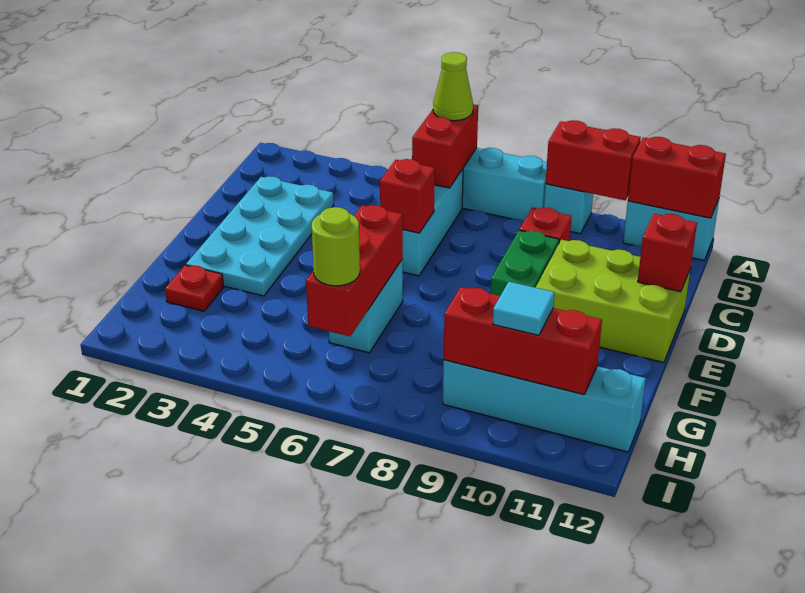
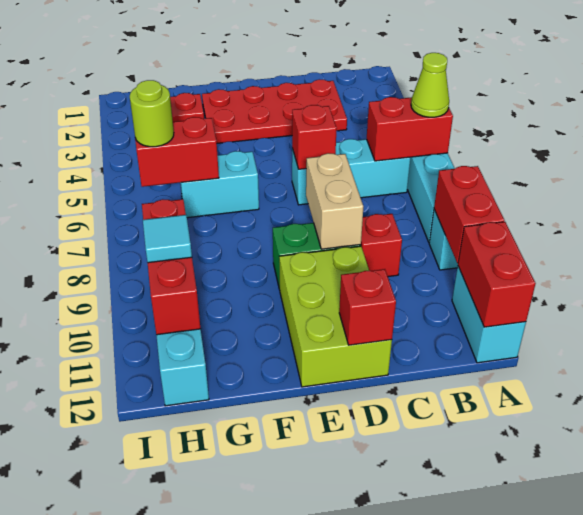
cyan 2x4 plate [186,176,334,296] -> red 2x4 plate [202,79,347,143]
none -> tan 1x2 brick [306,153,363,249]
red 1x3 brick [306,205,403,336] -> red 1x2 brick [135,117,219,187]

